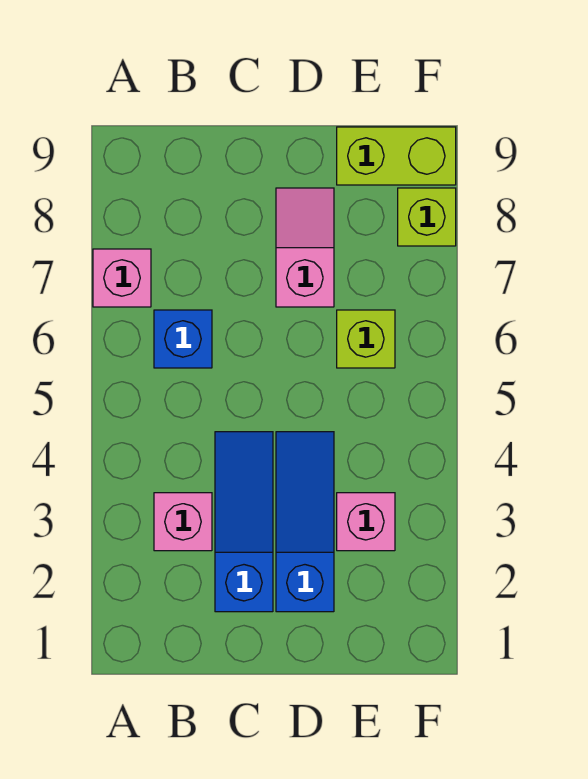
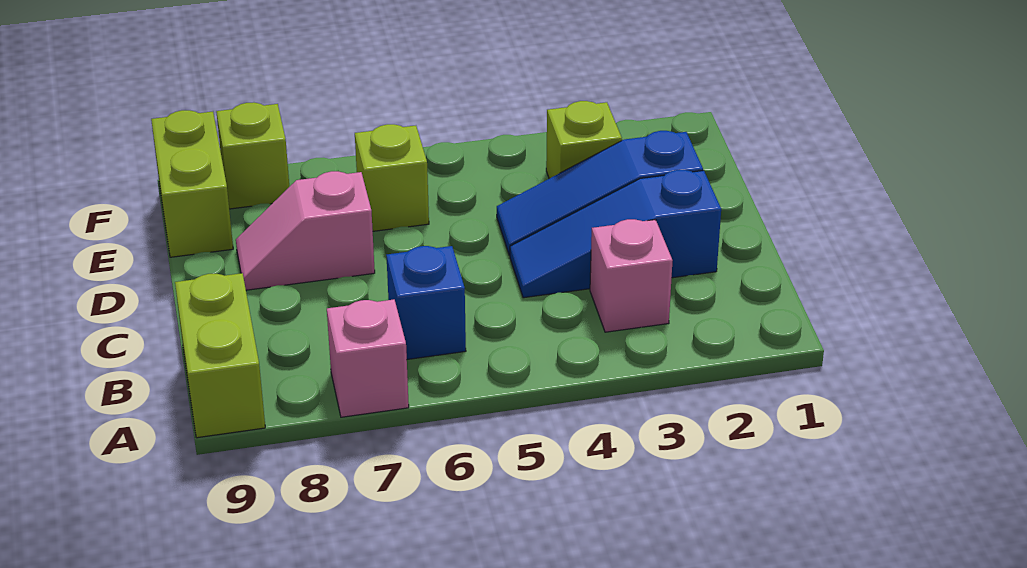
none -> lime 1x2 brick [175,273,265,438]
pink 1x1 brick [337,493,395,551] -> lime 1x1 brick [546,101,622,179]

